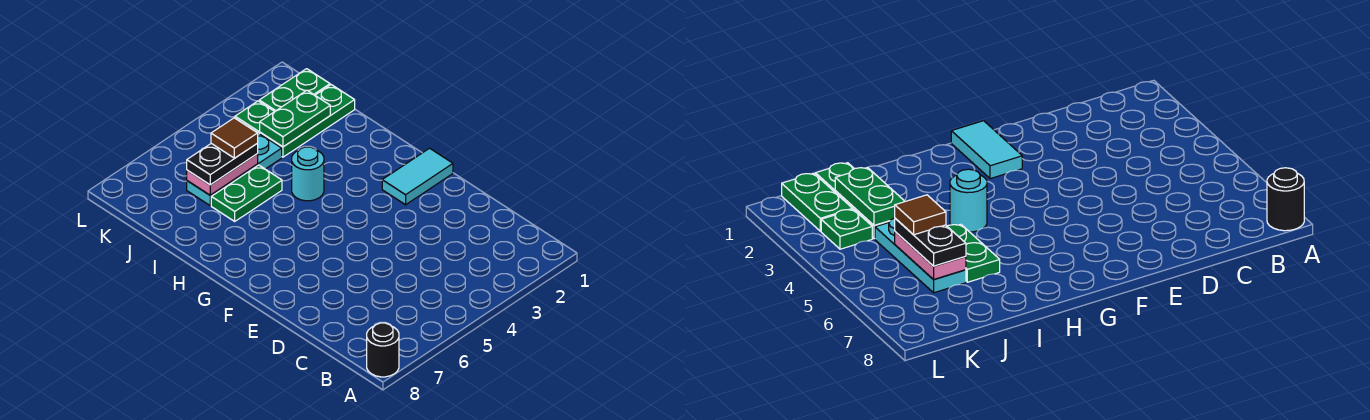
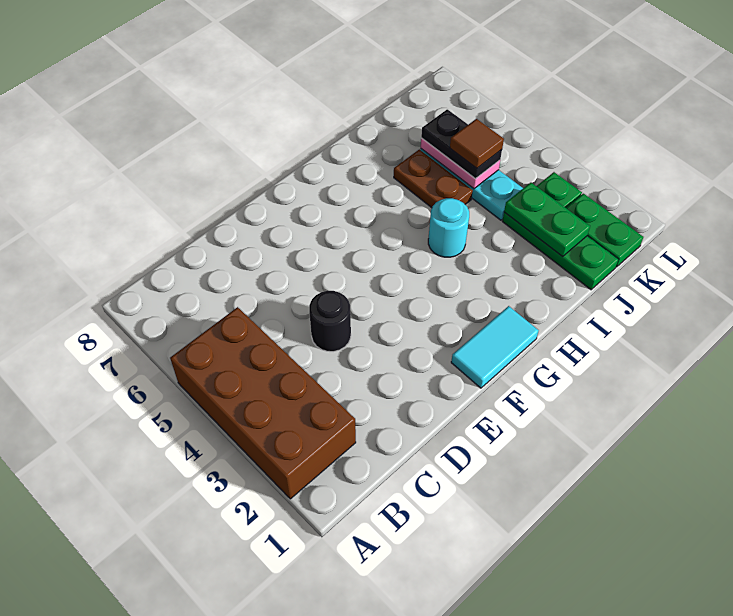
none -> brown 2x4 brick [170,307,356,499]
black 1x1 round brick [367,323,399,377] -> black 1x1 round brick moved to [309,291,351,352]
cyan 1x2 tile [382,148,453,205] -> cyan 1x2 tile turned to [451,306,539,388]
green 1x2 plate [211,165,282,221] -> brown 1x2 plate [394,149,473,208]

